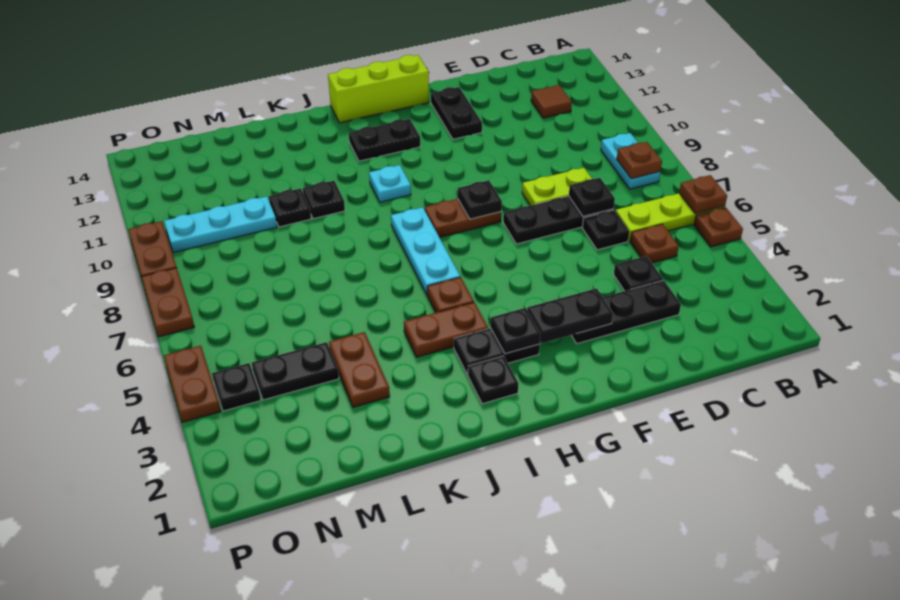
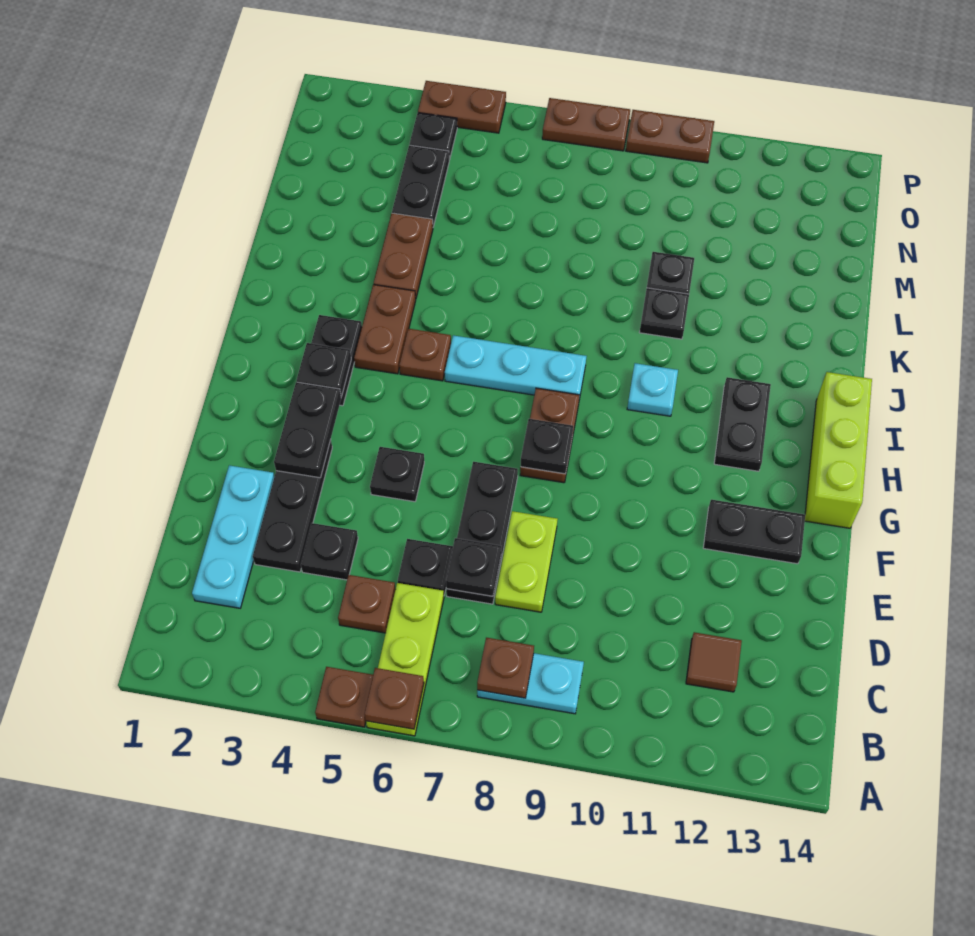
black 1x1 plate [468,356,519,404] -> black 1x1 plate moved to [370,447,424,502]
brown 1x2 plate [329,332,390,407] -> brown 1x2 plate turned to [374,213,433,298]
cyan 1x3 plate [164,196,277,253] -> cyan 1x3 plate moved to [192,465,274,608]

